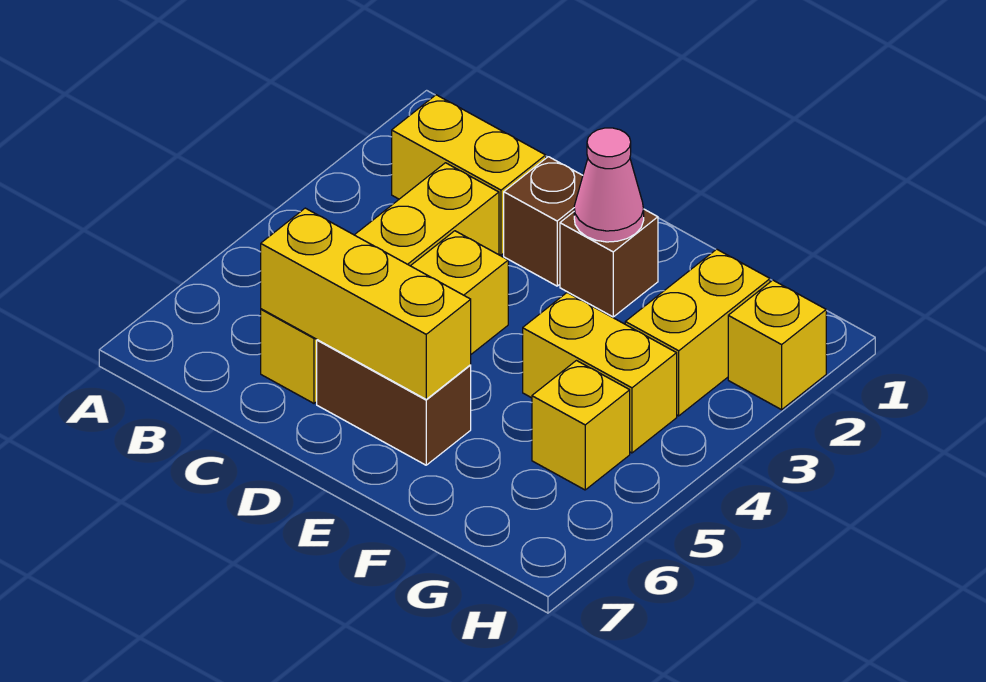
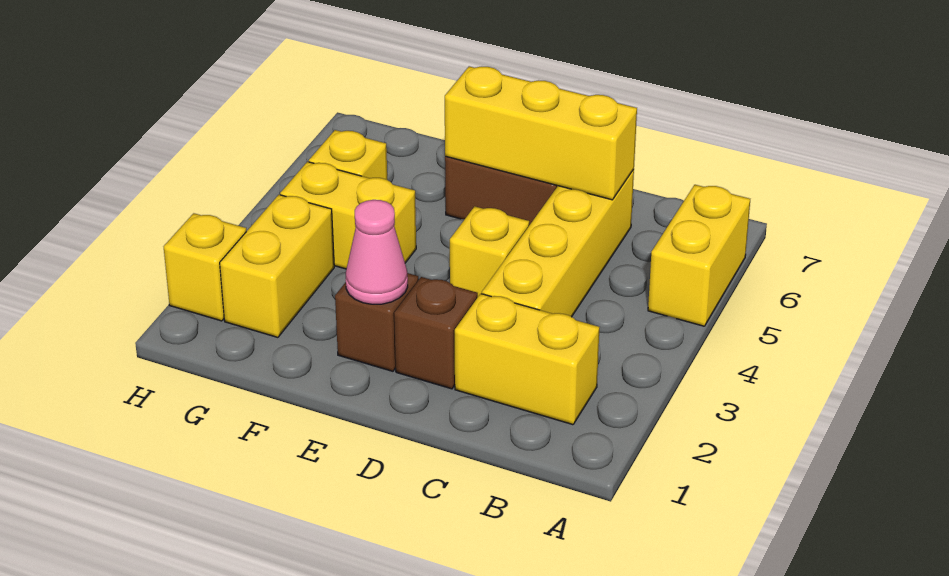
none -> yellow 1x2 brick [648,185,750,326]

